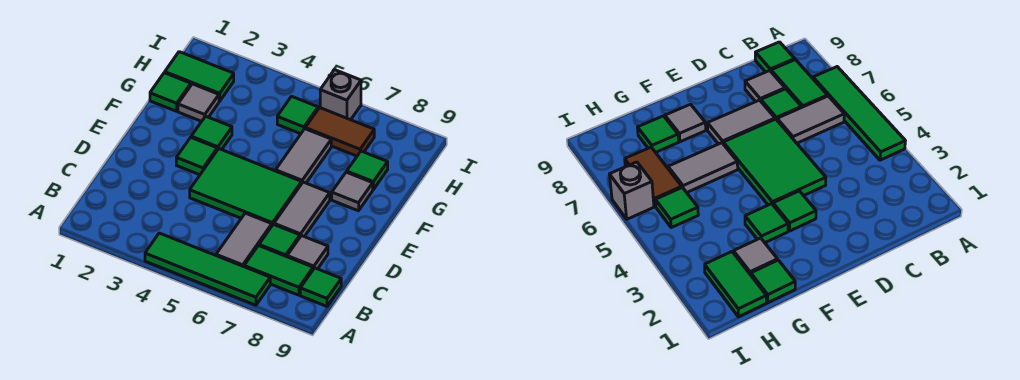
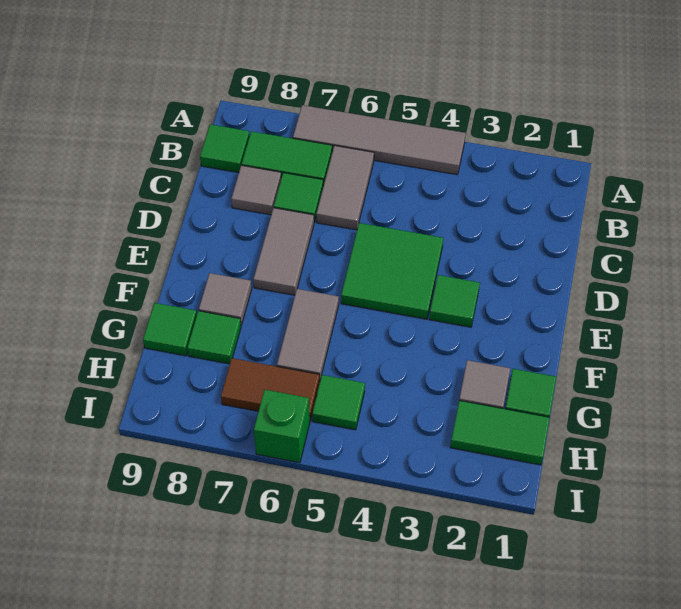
green 1x4 tile [145,233,270,305] -> grey 1x4 tile [293,105,466,175]
green 2x3 tile [190,149,302,225] -> green 2x2 tile [341,223,443,319]
green 1x1 tile [191,116,232,150] -> green 1x1 tile moved to [143,303,197,356]
grey 1x1 brick [320,70,361,120] -> green 1x1 brick [254,390,310,463]

